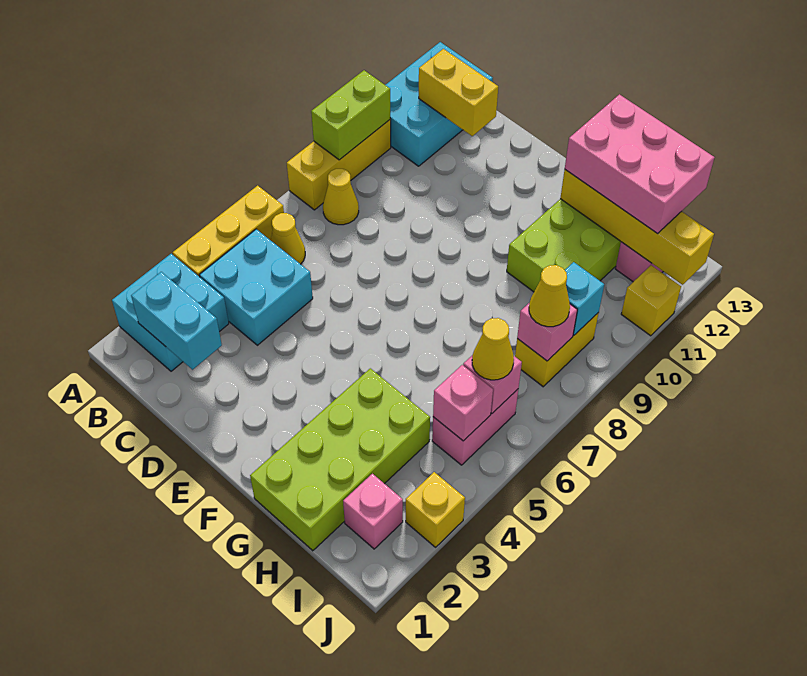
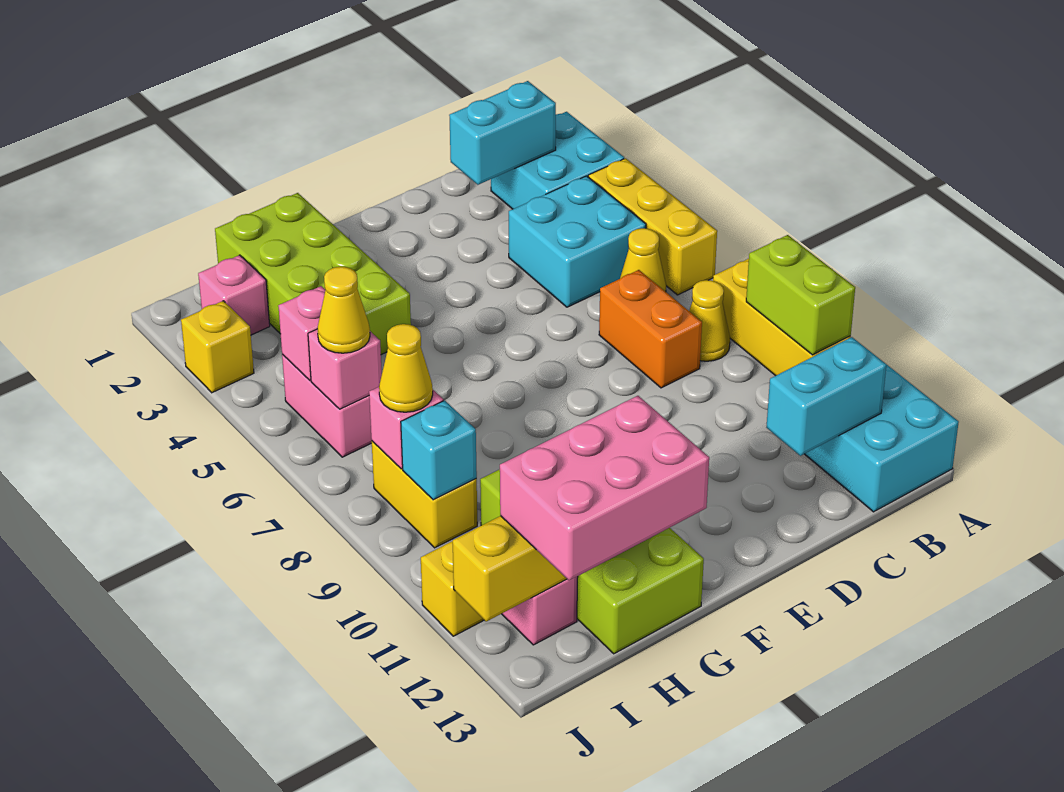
yellow 1x2 brick [419,49,498,136] -> cyan 1x2 brick [766,337,887,456]
none -> orange 1x2 brick [599,270,702,388]

